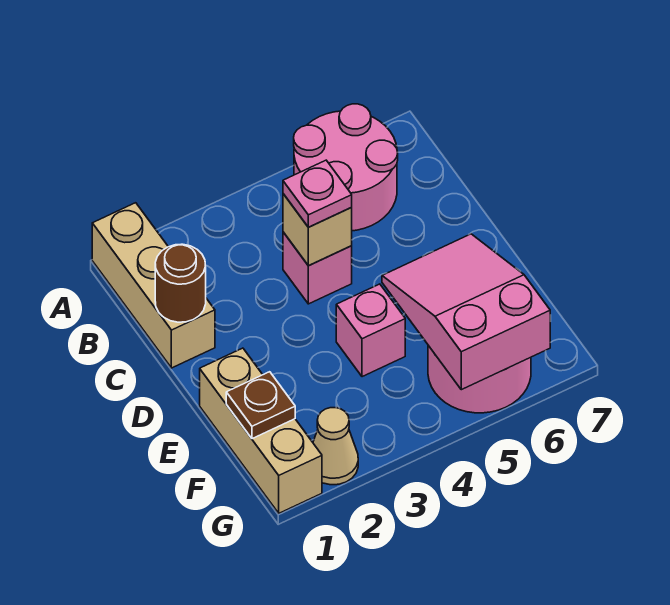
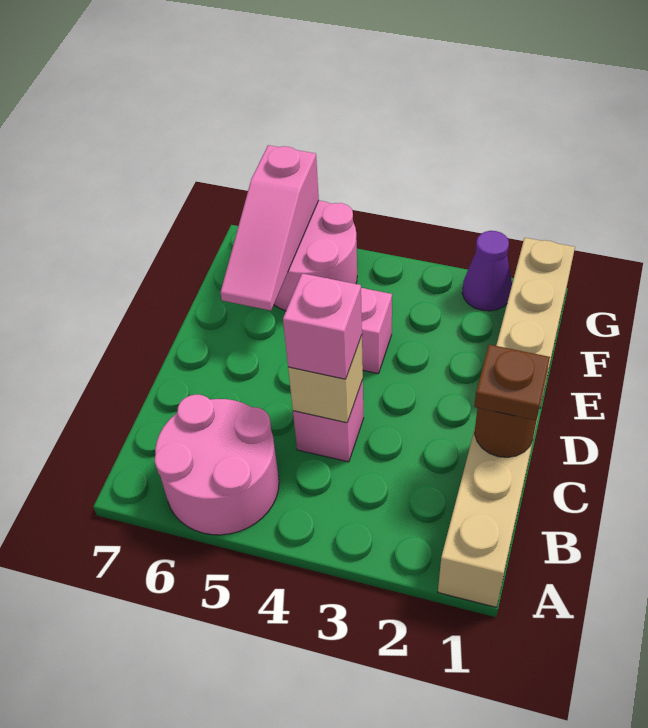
pink 1x1 plate [283,160,352,227] -> pink 1x1 brick [283,273,362,379]
pink 2x3 slope [382,234,550,390] -> pink 1x3 slope [220,145,319,311]
brown 1x1 plate [226,372,295,439] -> brown 1x1 plate moved to [474,345,550,420]
tan 1x1 cone [313,408,358,485] -> purple 1x1 cone [462,231,512,311]

